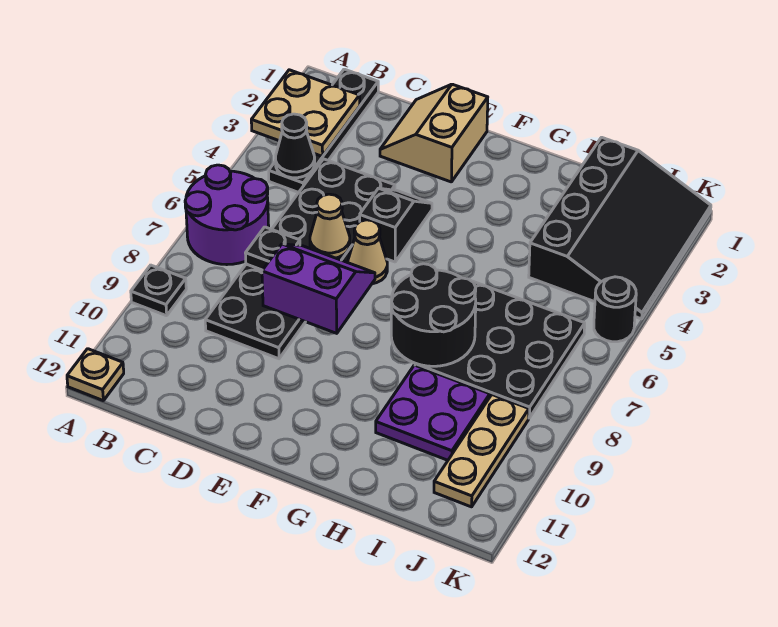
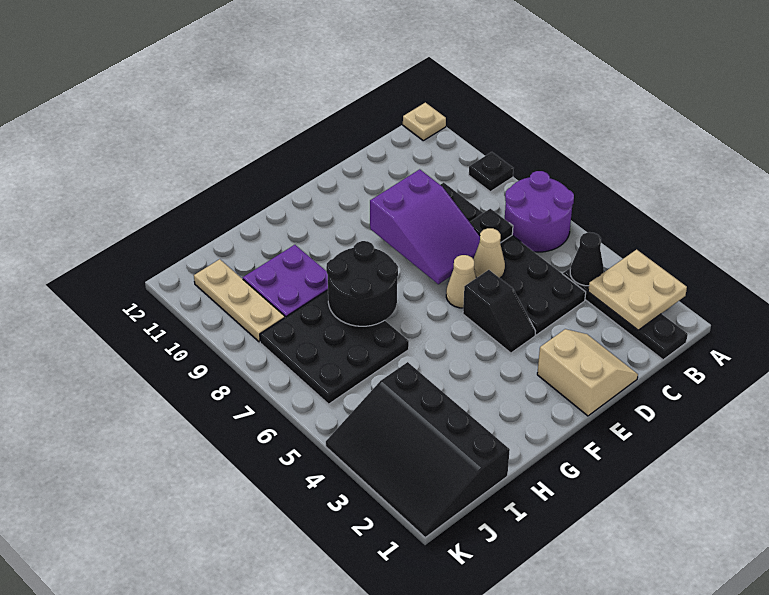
purple 2x2 slope [262,244,375,333] -> purple 2x3 slope [370,169,480,284]
black 1x1 round brick [594,277,636,342] -> none

